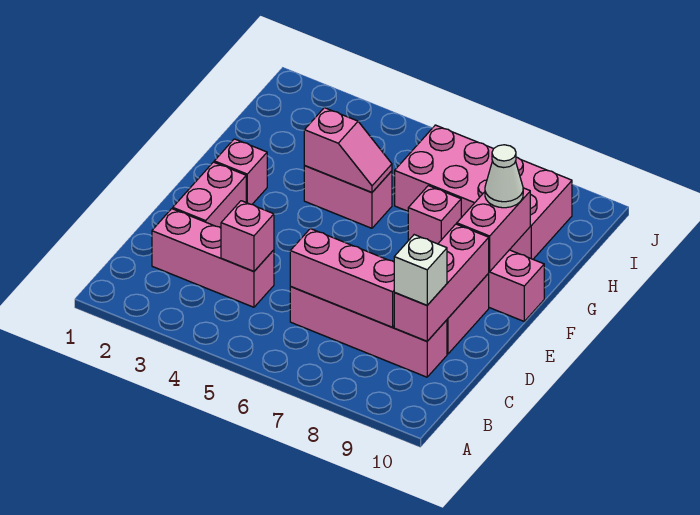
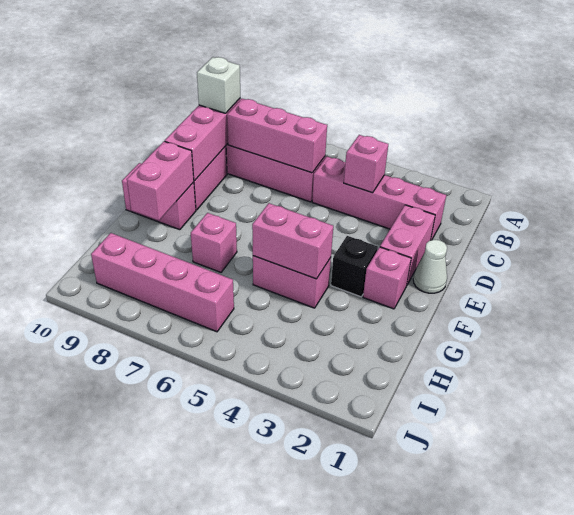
pink 1x3 brick [152,209,274,307] -> pink 1x4 brick [312,157,446,240]
none -> black 1x1 brick [331,236,378,297]
pink 1x2 slope [304,108,392,193] -> pink 1x2 brick [252,203,333,279]
white 1x1 cone [485,145,523,208] -> white 1x1 cone moved to [413,240,447,293]
pink 2x4 brick [395,125,572,259] -> pink 1x4 brick [91,233,234,332]

